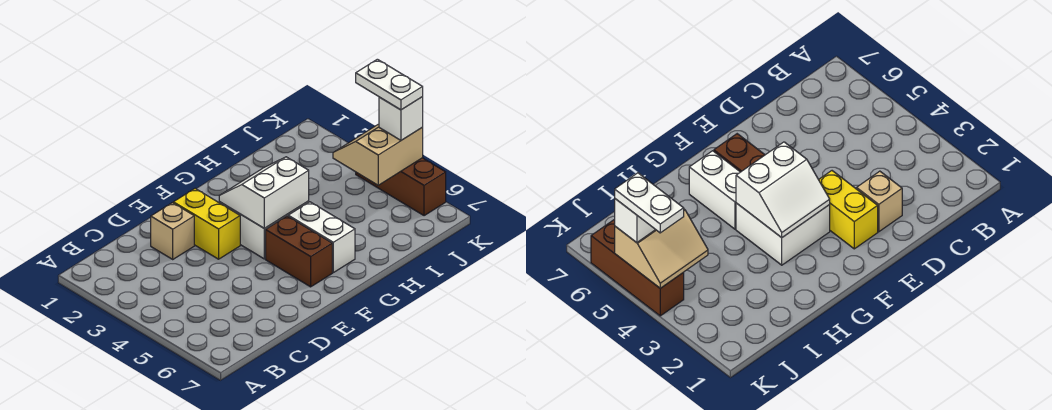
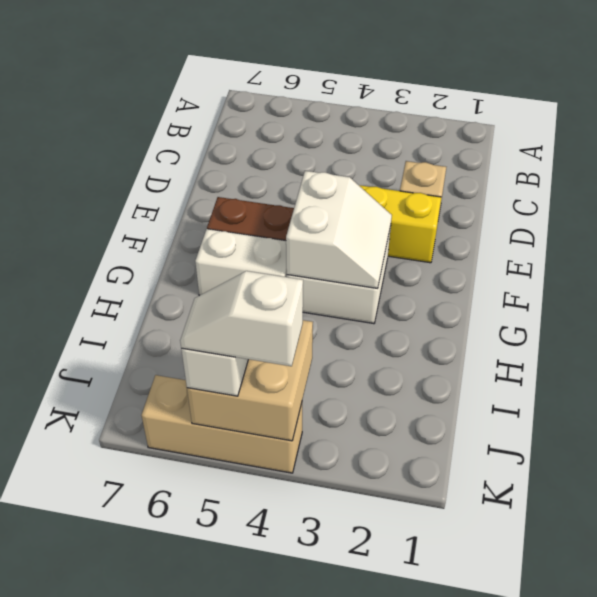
tan 2x2 slope [333,124,423,185] -> tan 2x2 brick [187,320,313,441]
brown 1x3 brick [356,158,446,216] -> tan 1x3 brick [141,375,302,473]
white 1x2 plate [356,59,423,110] -> white 1x2 slope [180,271,303,366]

